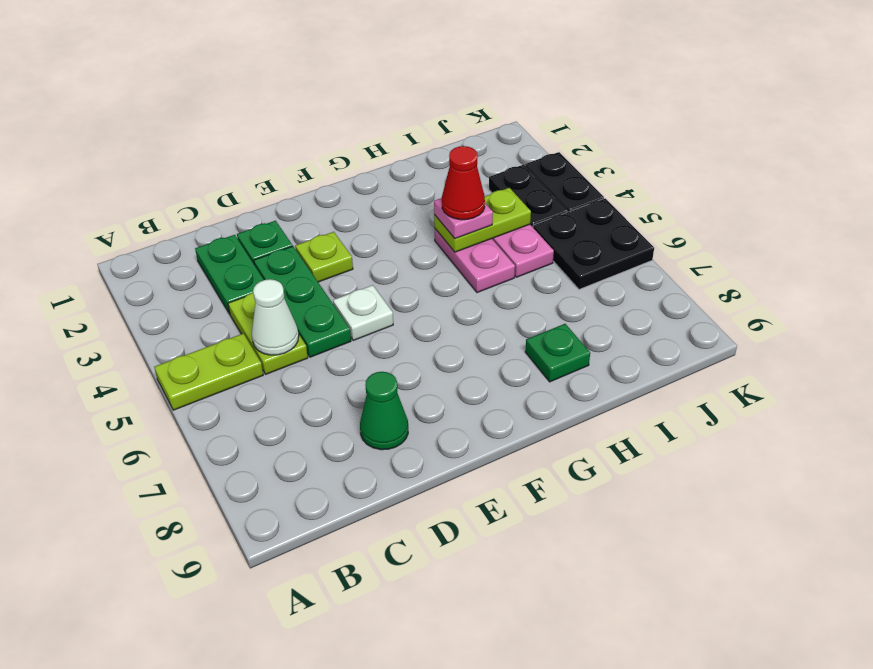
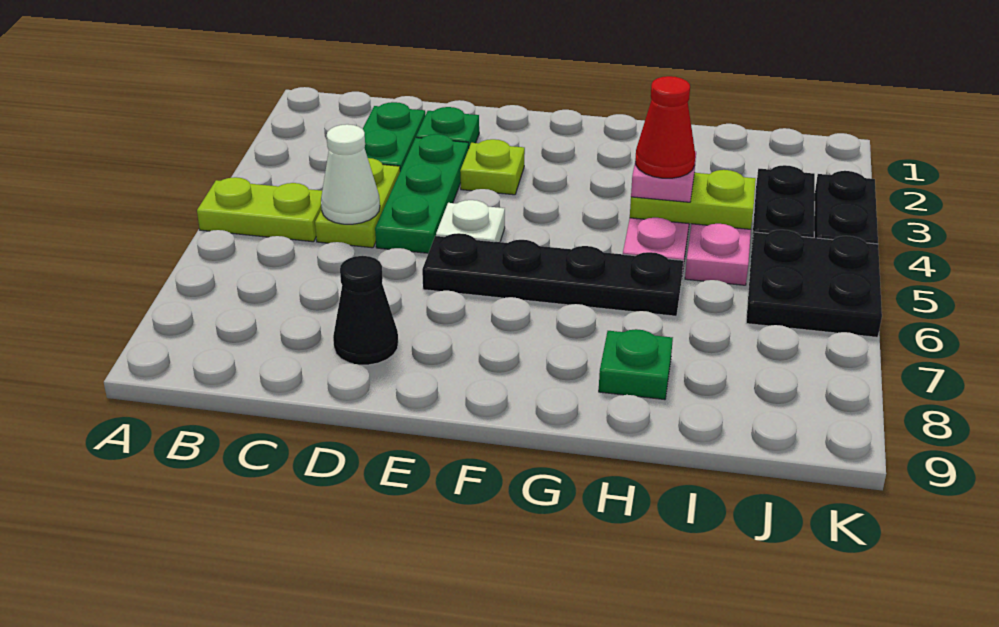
green 1x1 cone [360,372,408,450] -> black 1x1 cone [333,256,398,365]
none -> black 1x4 plate [422,233,683,316]

